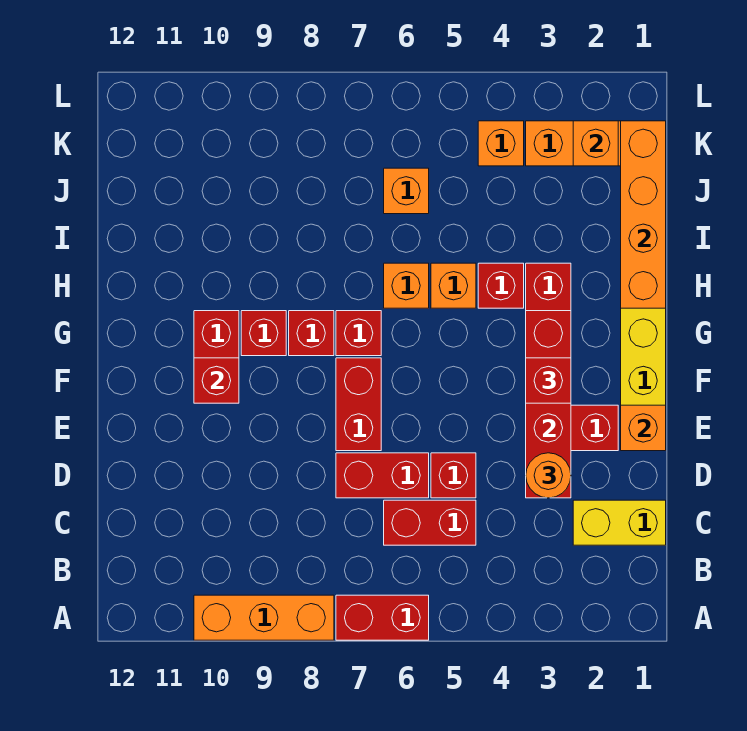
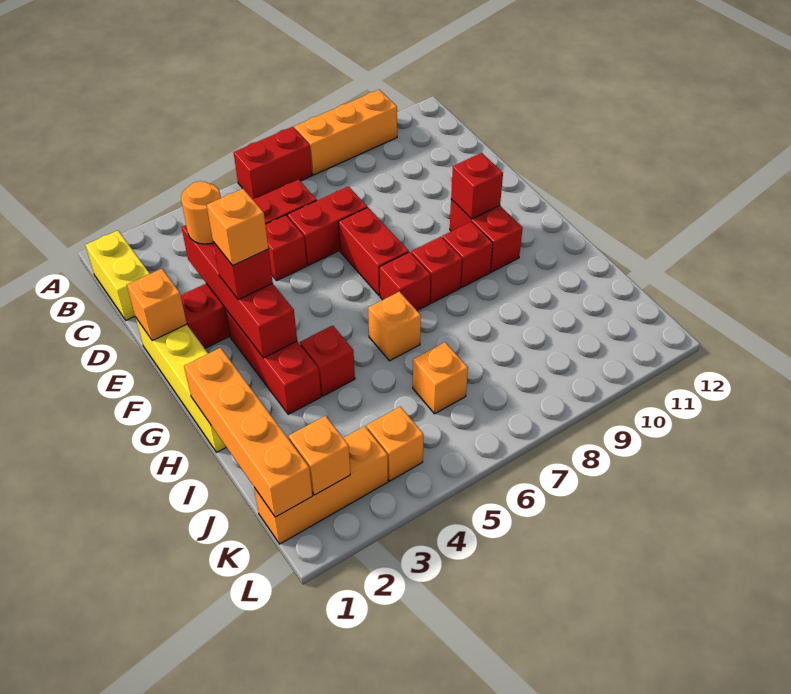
yellow 1x2 brick [573,500,666,545] -> yellow 1x2 brick turned to [86,231,150,320]
orange 1x1 brick [431,263,476,308] -> orange 1x1 brick moved to [207,189,268,265]

